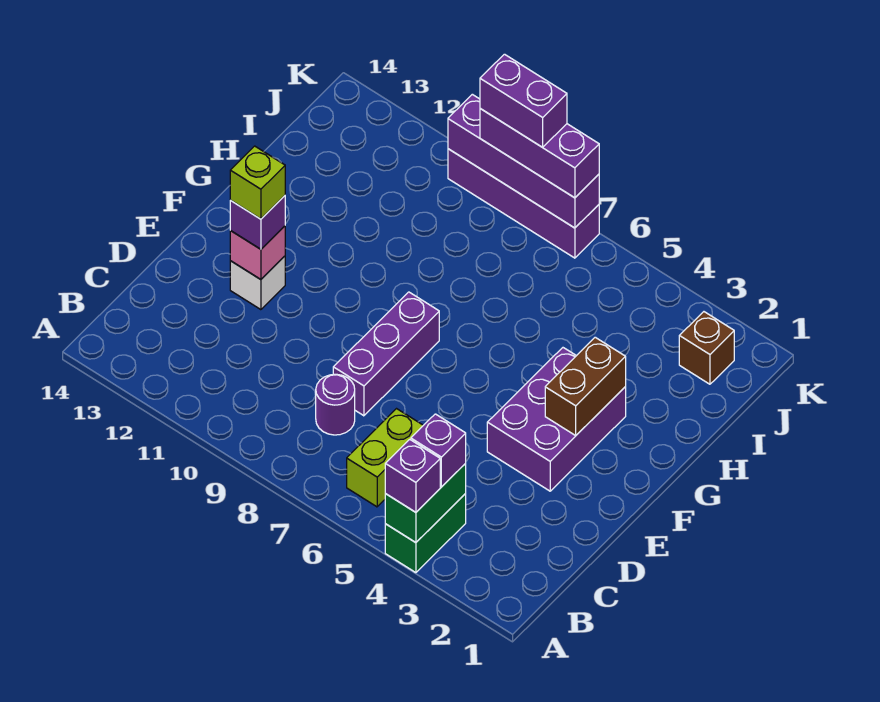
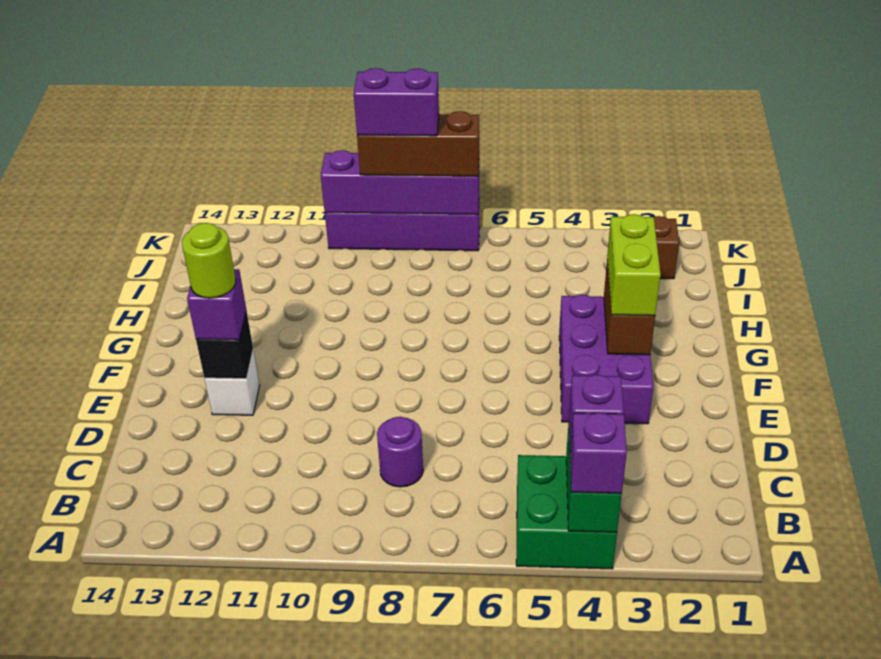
green 1x2 brick [385,494,466,573] -> green 2x2 brick [516,455,617,569]
lime 1x2 brick [347,409,423,507] -> lime 1x2 brick moved to [607,214,661,316]
purple 1x3 brick [333,292,439,416] -> none
pink 1x1 brick [230,226,285,279] -> black 1x1 brick [196,311,253,379]
lime 1x1 brick [230,146,285,219] -> lime 1x1 round brick [182,223,236,298]
purple 1x3 brick [480,109,599,198] -> brown 1x3 brick [357,111,479,176]

